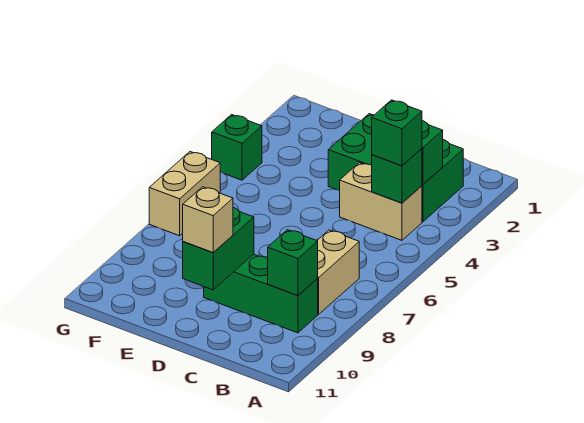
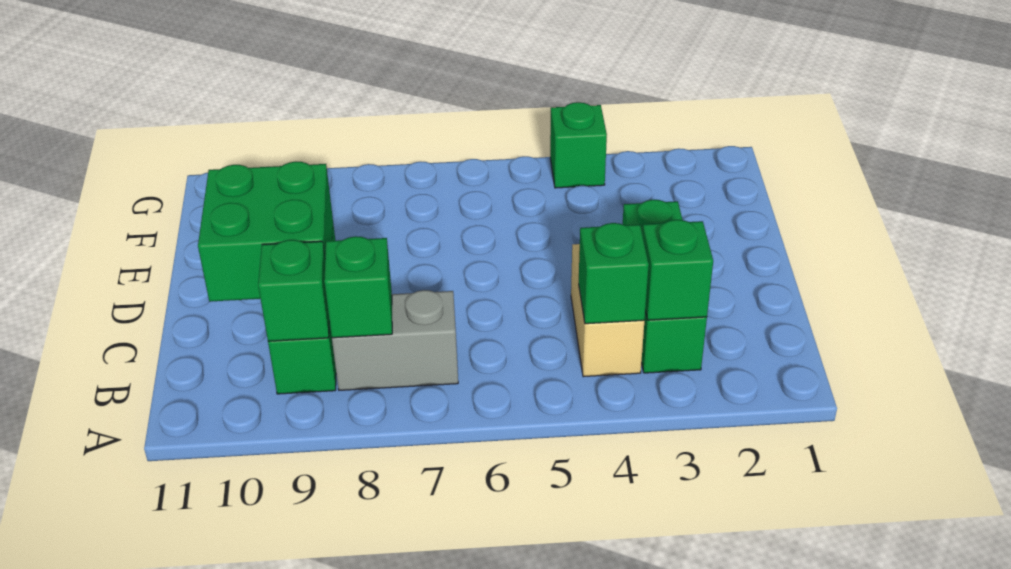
green 2x3 brick [328,114,463,222] -> green 1x3 brick [623,200,707,373]
green 1x1 brick [372,100,422,166] -> green 1x1 brick moved to [324,236,392,338]
tan 1x2 brick [317,230,359,314] -> grey 1x2 brick [332,290,458,390]
green 1x2 brick [183,208,254,290] -> green 2x2 brick [198,162,333,302]
tan 1x1 brick [183,187,233,253] -> none
tan 1x2 brick [149,152,220,236] -> none

